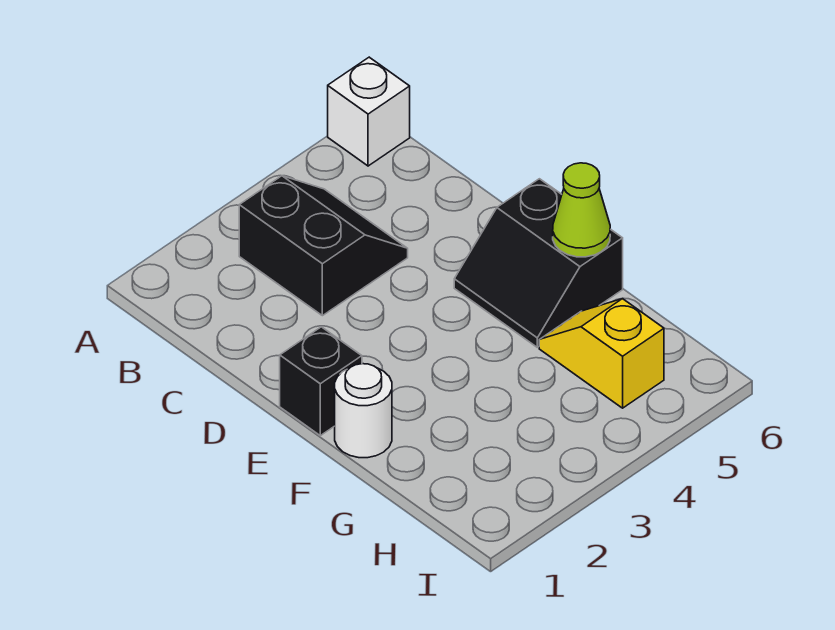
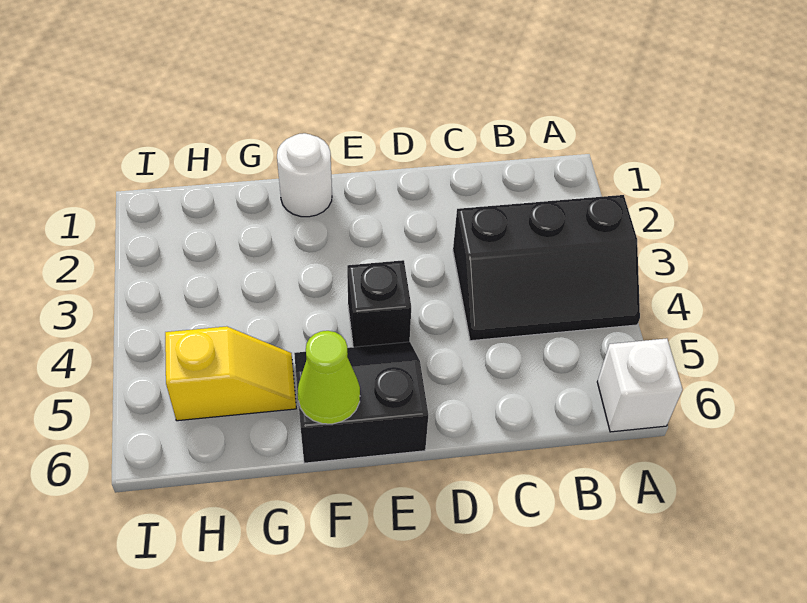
black 2x2 slope [239,176,408,316] -> black 2x3 slope [453,195,640,341]
black 1x1 brick [280,327,362,436] -> black 1x1 brick moved to [347,260,411,347]

